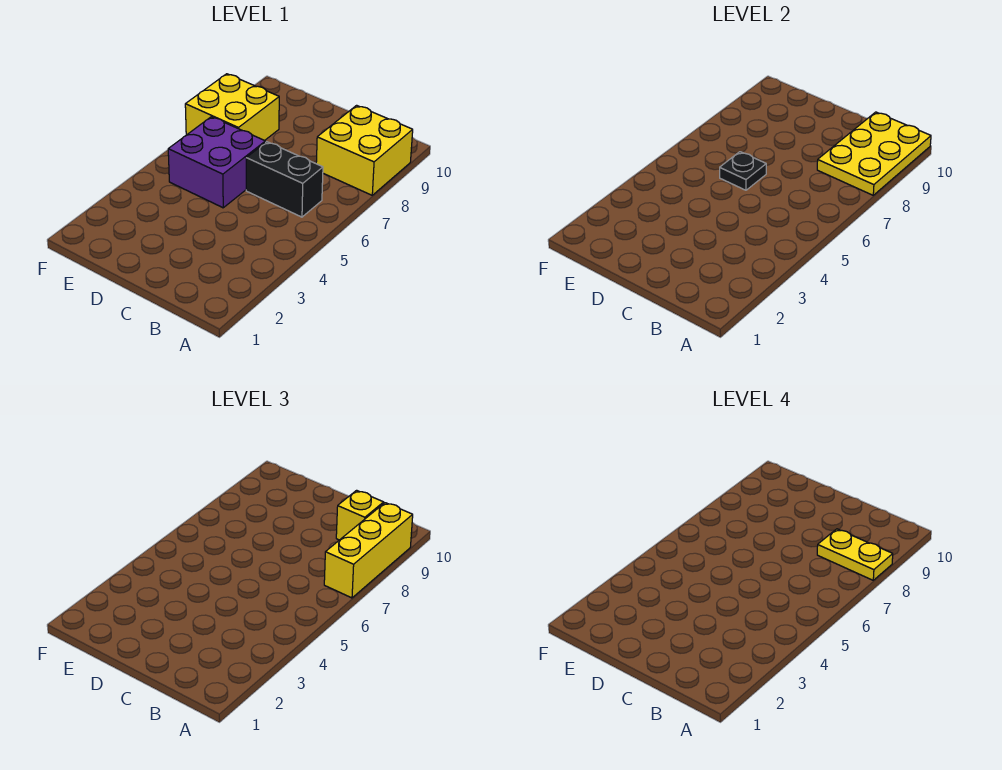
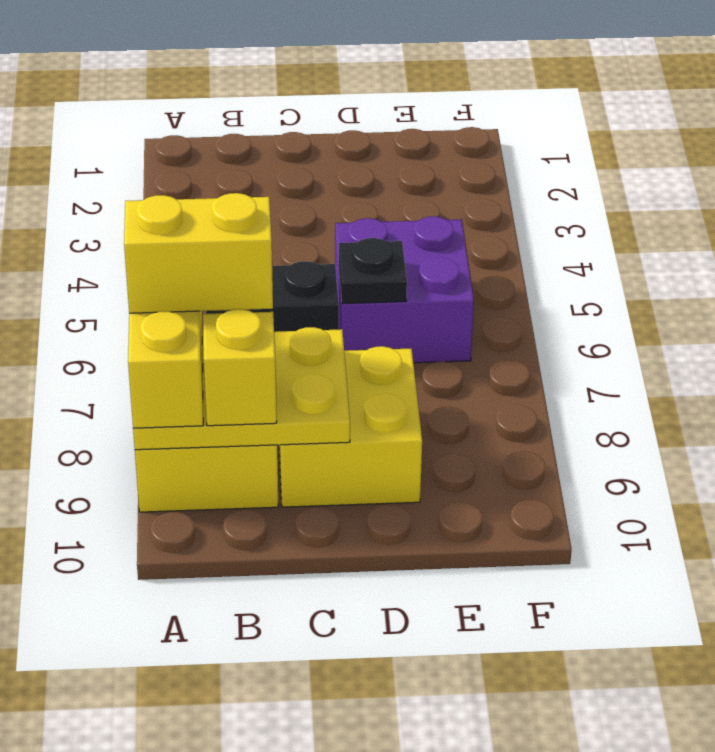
yellow 2x3 plate [817,112,931,195] -> yellow 2x3 plate turned to [133,327,350,450]
yellow 1x2 plate [817,529,893,580] -> yellow 1x2 brick [124,193,273,313]
yellow 2x2 brick [185,74,279,141] -> yellow 2x2 brick moved to [279,346,422,507]

